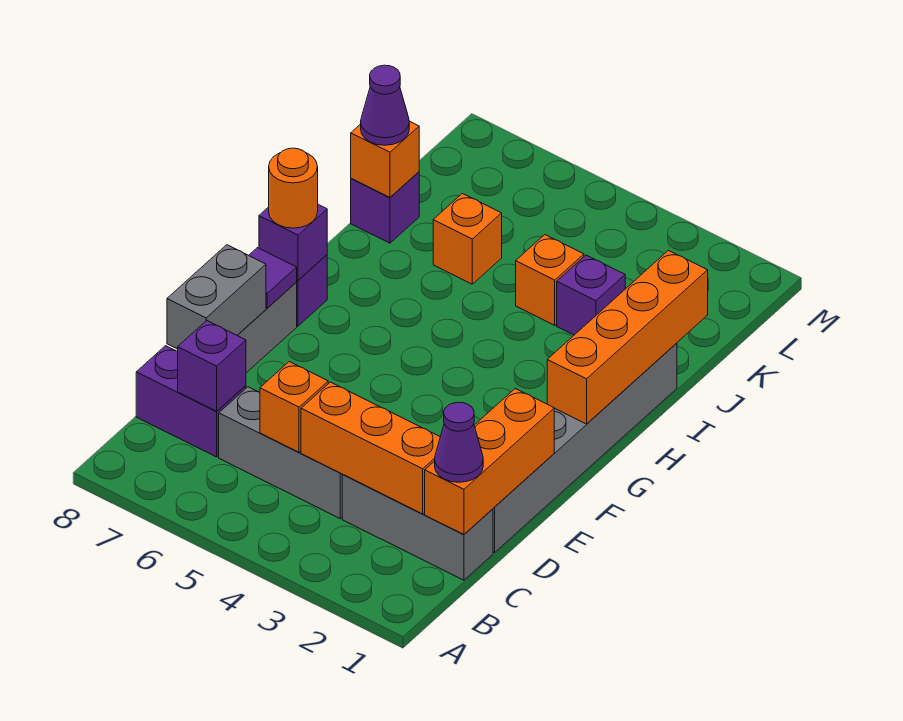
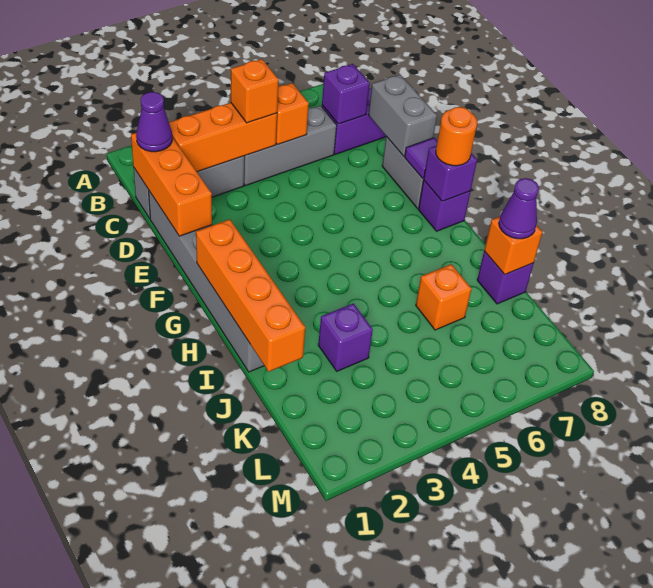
orange 1x1 brick [516,235,584,325] -> orange 1x1 brick moved to [231,59,279,123]

